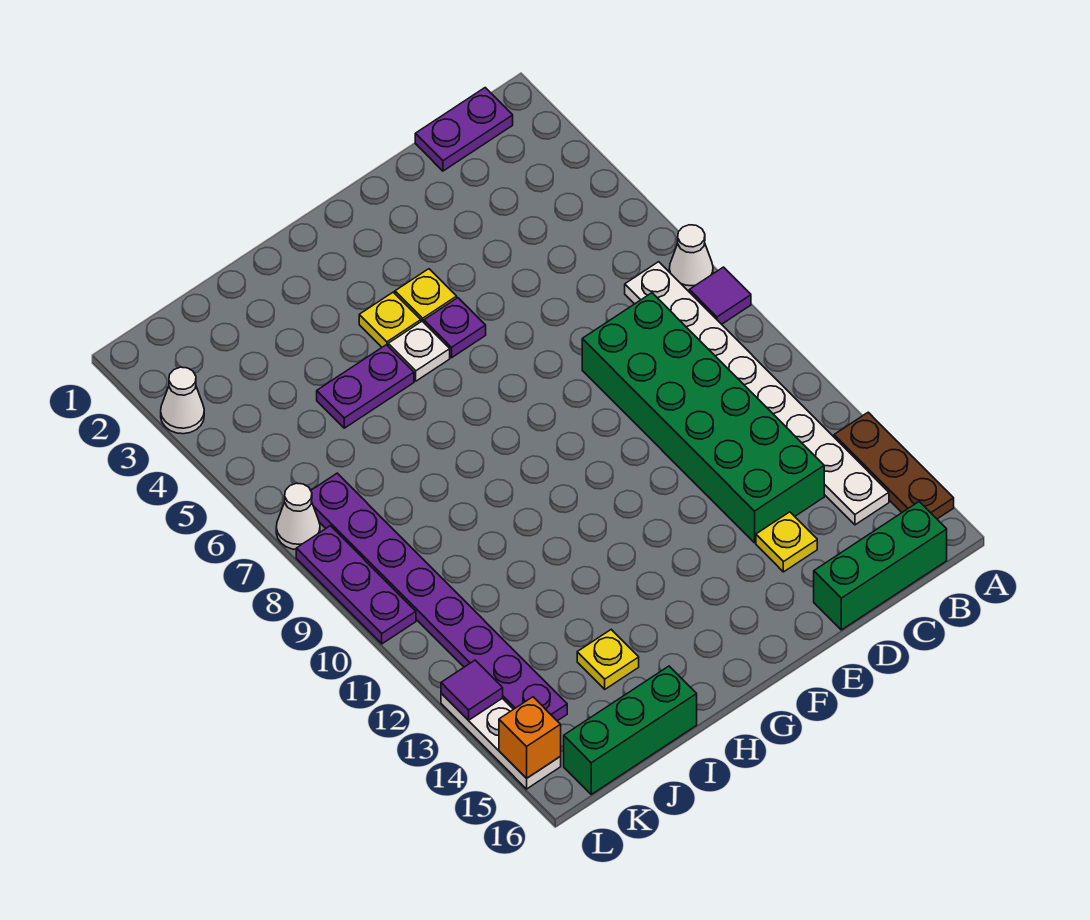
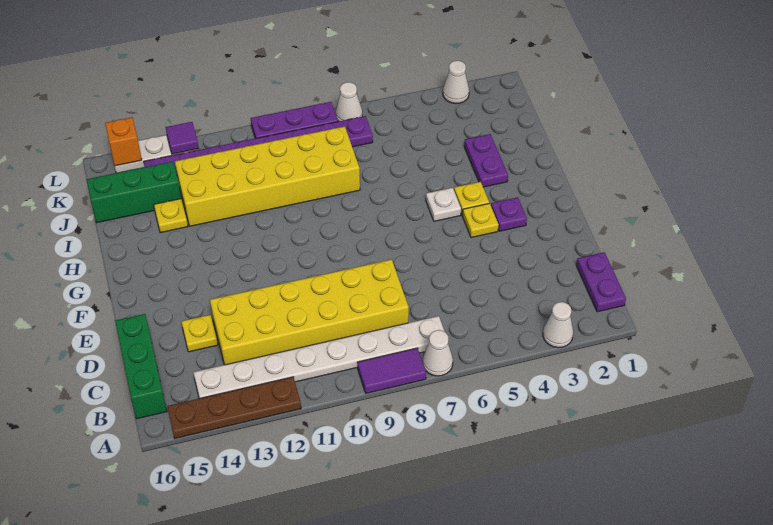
none -> white 1x1 cone [543,302,573,348]
purple 1x1 tile [689,267,751,324] -> purple 1x2 tile [357,348,426,393]
brown 1x3 plate [834,412,954,519] -> brown 1x4 plate [167,377,301,438]
green 2x6 brick [582,293,824,543] -> yellow 2x6 brick [210,259,409,365]
purple 1x1 plate [424,298,486,358] -> purple 1x1 plate moved to [491,197,527,231]
purple 1x2 plate [317,345,414,428] -> purple 1x2 plate moved to [464,134,508,187]
none -> yellow 2x6 brick [175,126,360,226]
green 1x3 brick [564,666,697,794] -> green 1x3 brick turned to [87,162,181,223]

